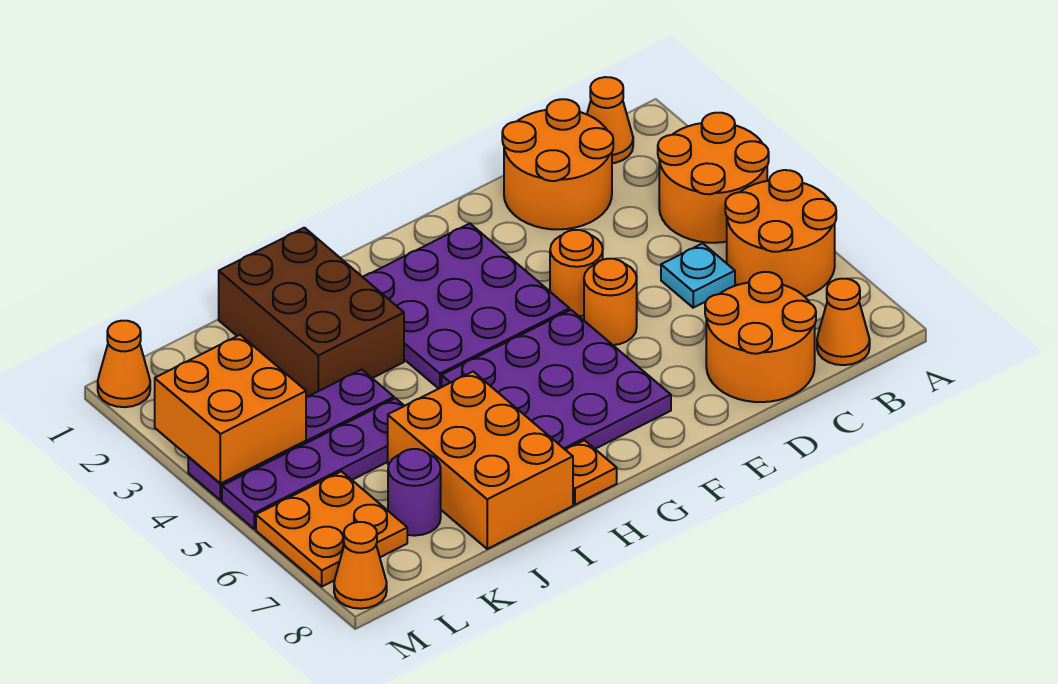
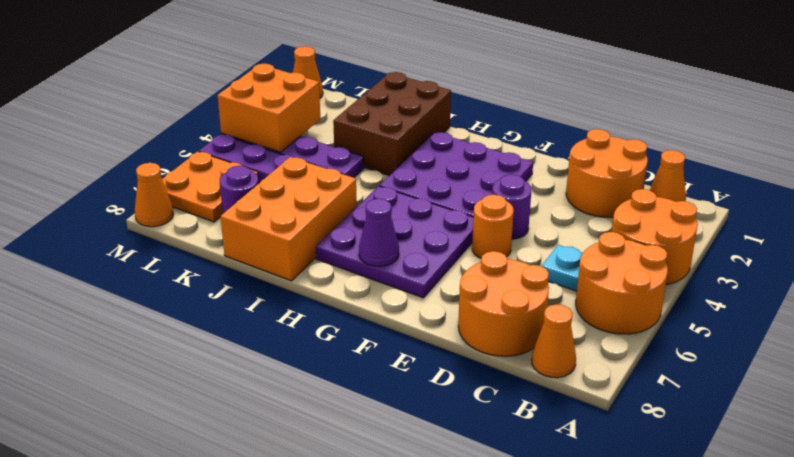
orange 1x1 round brick [550,230,603,316] -> purple 1x1 round brick [492,175,531,239]
none -> purple 1x1 cone [359,199,399,266]
orange 1x1 plate [566,440,617,505] -> none

